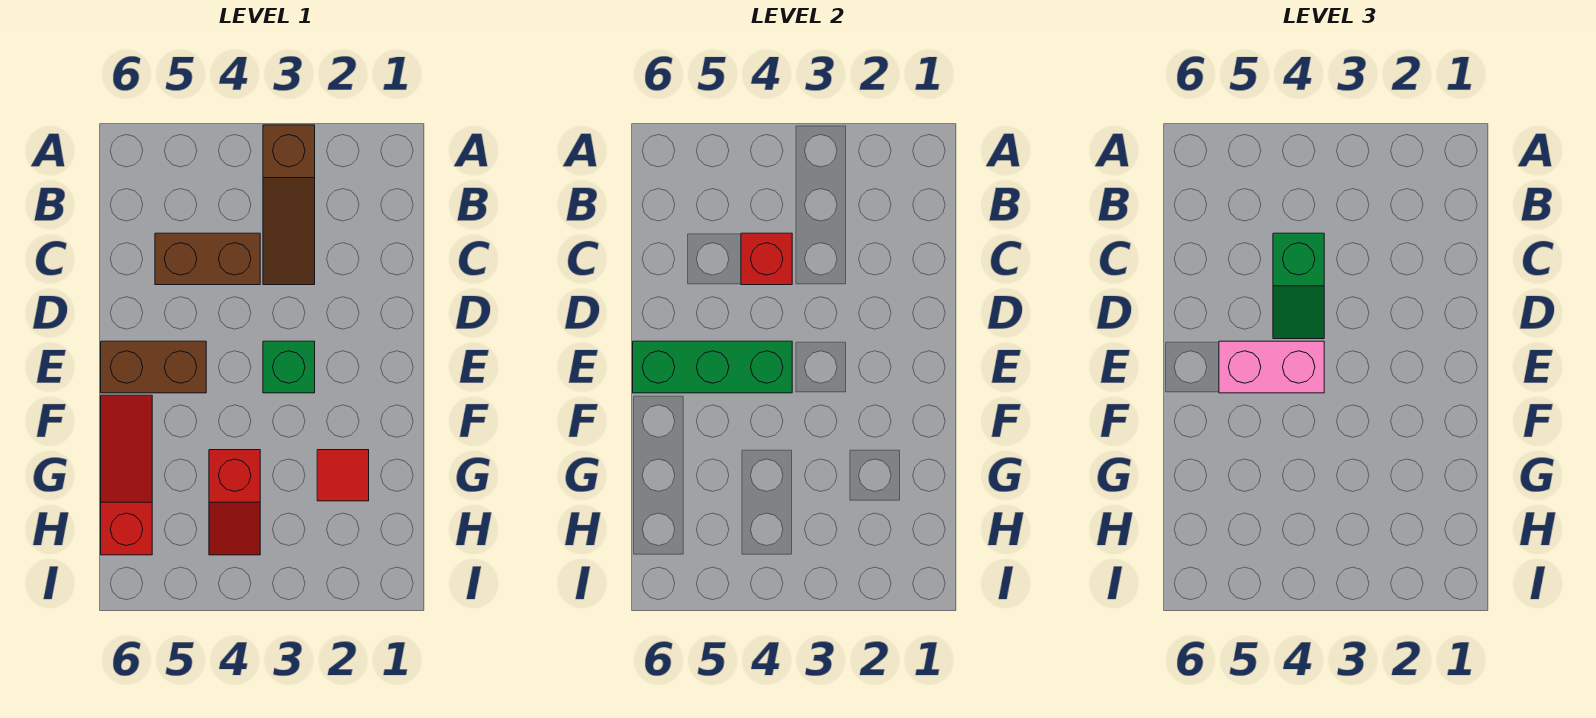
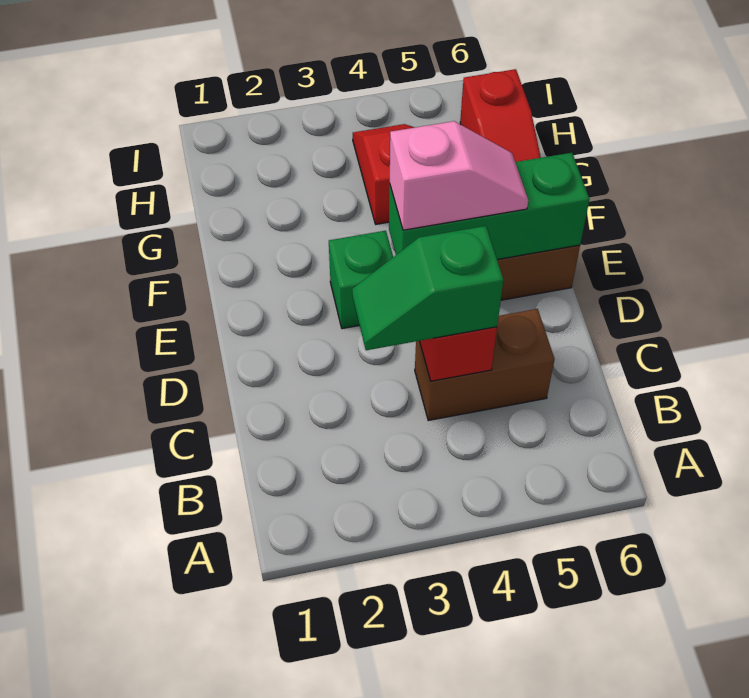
brown 1x3 slope [263,125,315,285] -> none
green 1x2 slope [1273,233,1324,339] -> green 1x2 slope turned to [352,226,503,350]
pink 1x2 brick [1219,341,1324,393] -> pink 1x2 slope [390,121,528,230]
red 1x1 tile [317,450,369,501] -> none

